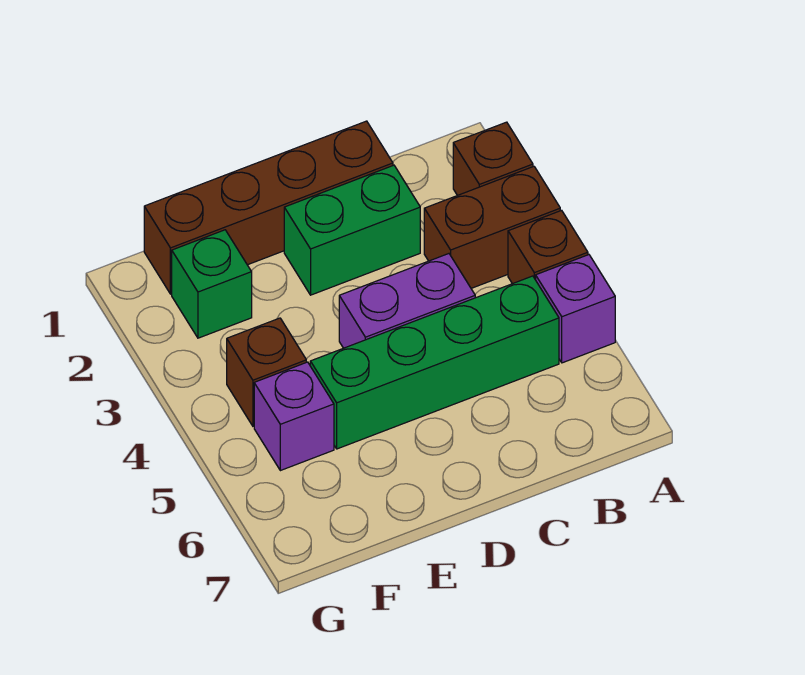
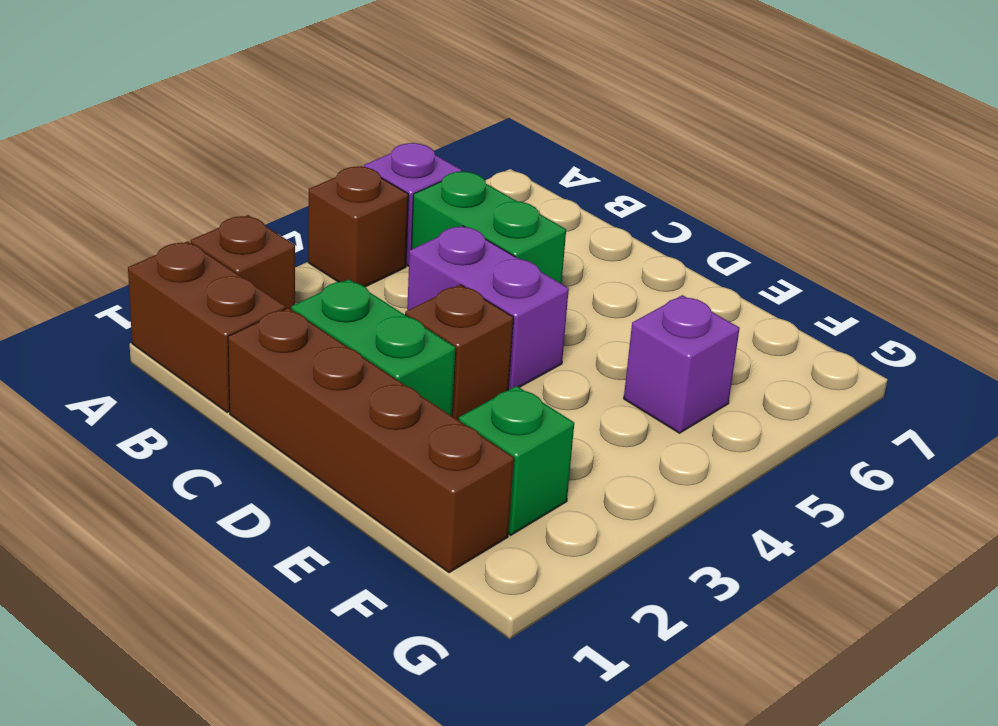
brown 1x2 brick [424,166,560,288] -> brown 1x2 brick moved to [128,241,286,412]
green 1x4 brick [310,276,559,449] -> green 1x2 brick [411,172,566,284]
brown 1x1 brick [227,318,306,426] -> brown 1x1 brick moved to [405,285,513,420]

